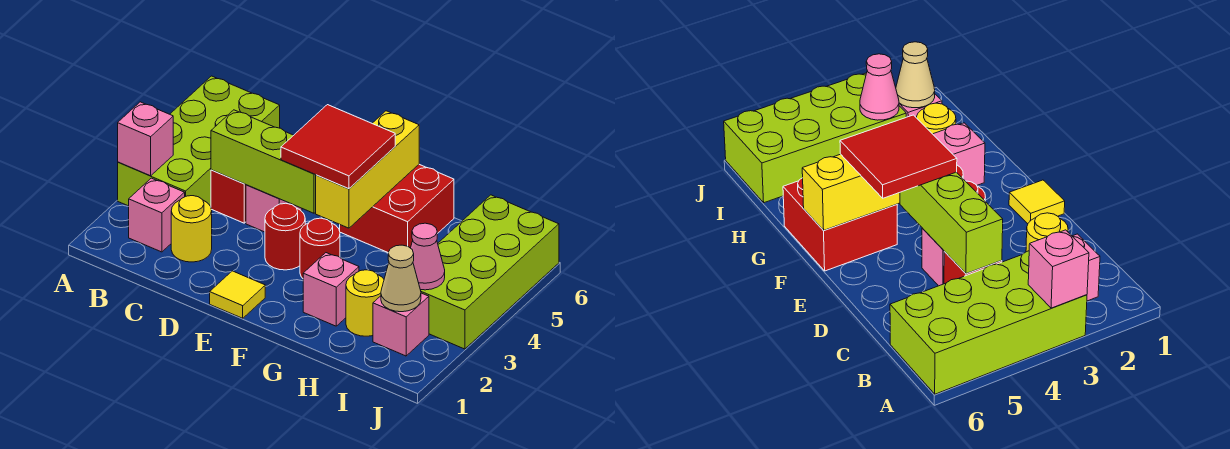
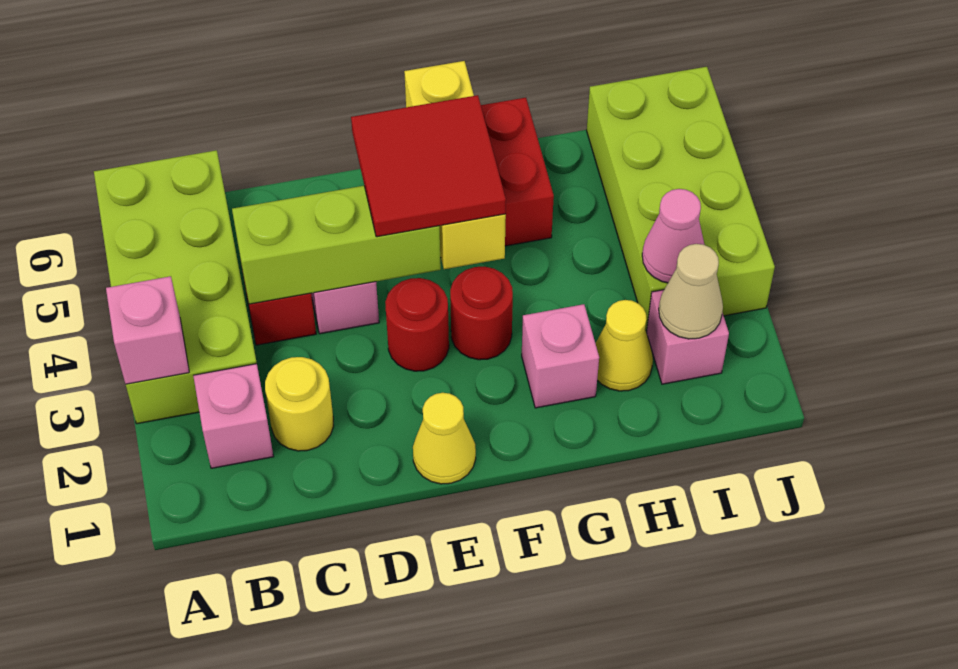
yellow 1x1 tile [210,271,265,318] -> yellow 1x1 cone [413,393,476,484]
yellow 1x1 round brick [346,270,384,336] -> yellow 1x1 cone [595,300,653,391]

